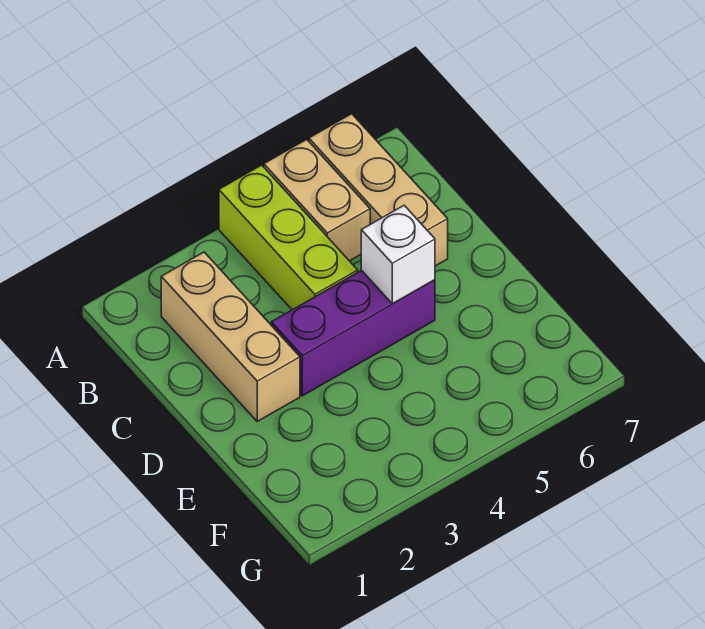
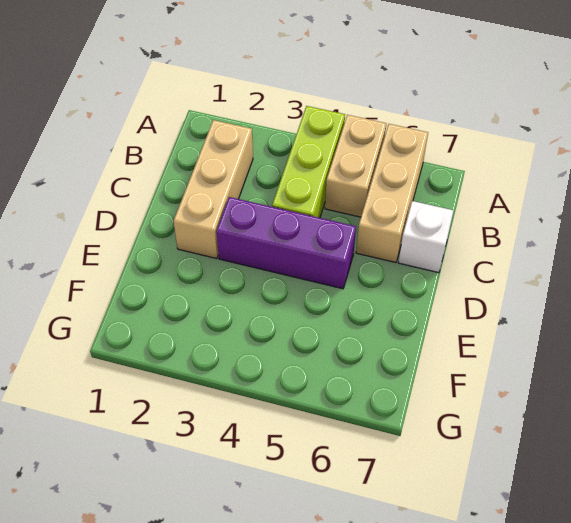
white 1x1 brick [361,205,435,304] -> white 1x1 brick moved to [399,201,453,273]

